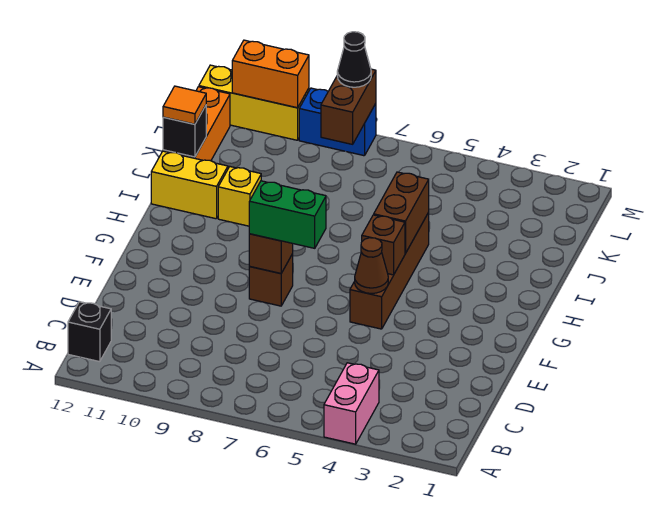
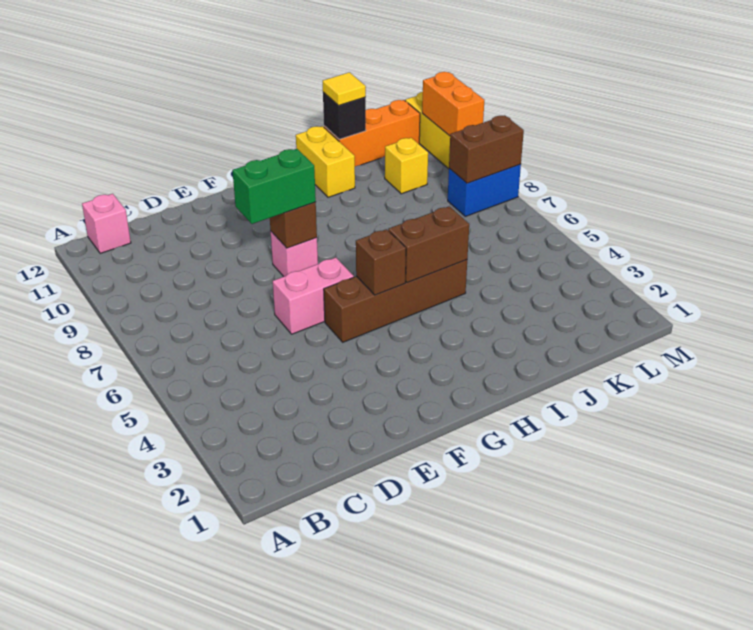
pink 1x2 brick [324,363,379,444] -> pink 1x2 brick moved to [273,258,354,334]
black 1x1 brick [68,302,111,362] -> pink 1x1 brick [82,194,131,253]
brown 1x1 cone [355,238,388,293] -> none
green 1x2 brick [249,181,326,248] -> green 1x2 brick turned to [232,149,316,224]
brown 1x1 brick [249,254,293,306] -> pink 1x1 brick [271,232,318,277]
yellow 1x1 brick [218,167,261,226] -> yellow 1x1 brick moved to [385,138,428,194]
orange 1x1 tile [163,86,206,124] -> yellow 1x1 tile [323,72,366,105]
blue 1x2 brick [299,88,376,156] -> blue 1x2 brick turned to [448,164,521,216]
black 1x1 cone [337,32,371,87] -> none

